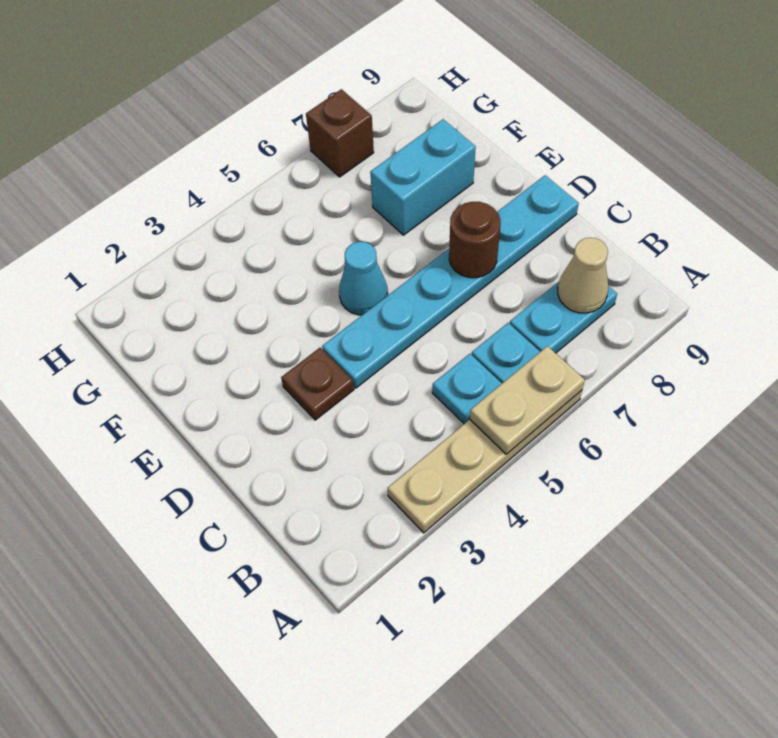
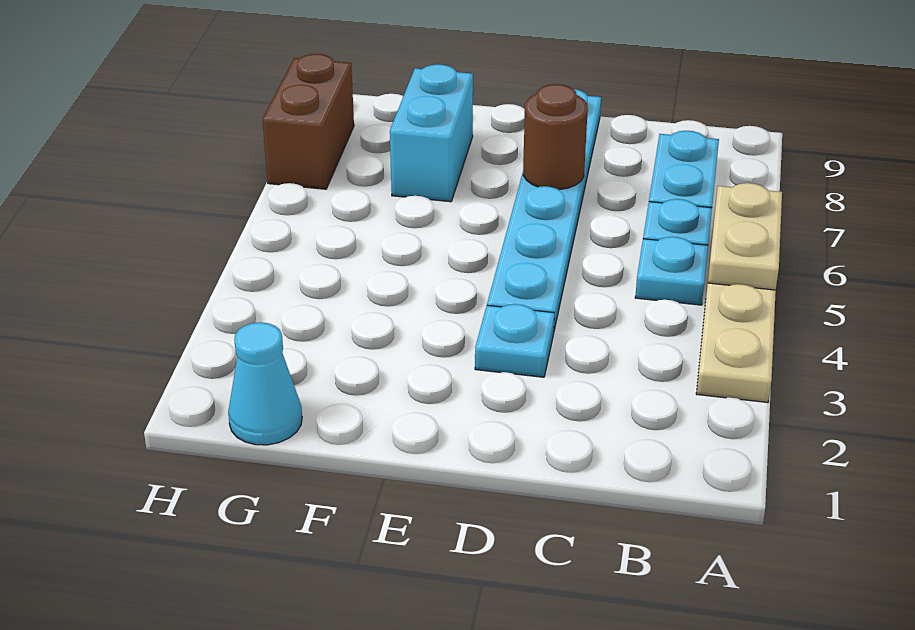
tan 1x1 cone [558,238,608,313] -> none
brown 1x1 plate [281,348,354,420] -> cyan 1x1 plate [475,304,554,377]
cyan 1x1 cone [339,242,388,315] -> cyan 1x1 cone moved to [228,322,302,445]
brown 1x1 brick [306,89,374,177] -> brown 1x2 brick [263,54,354,189]

